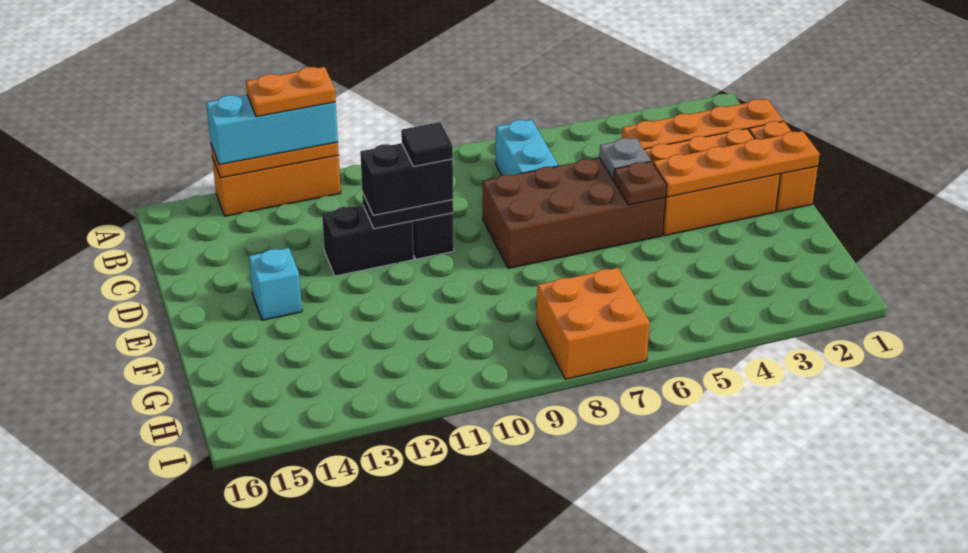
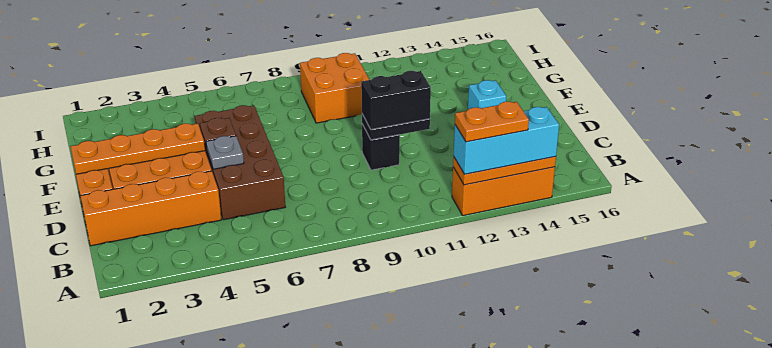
cyan 1x2 brick [496,120,558,175] -> none
brown 2x4 brick [483,158,665,268] -> brown 2x4 brick turned to [195,105,285,220]
black 1x1 tile [401,122,453,166] -> none
black 1x2 brick [322,205,414,276] -> none
orange 2x2 brick [537,268,650,379] -> orange 2x2 brick moved to [300,53,369,123]

